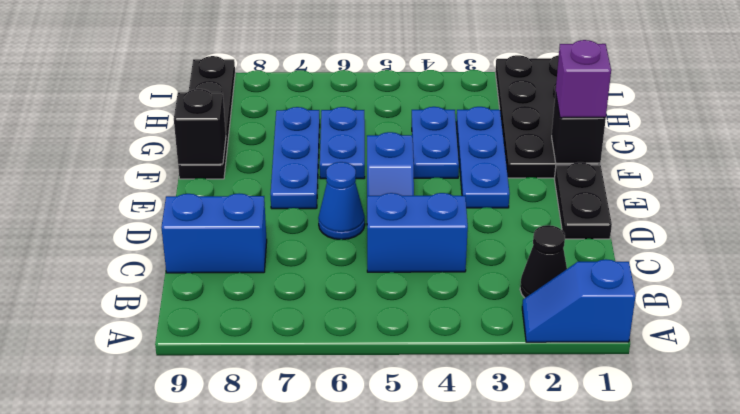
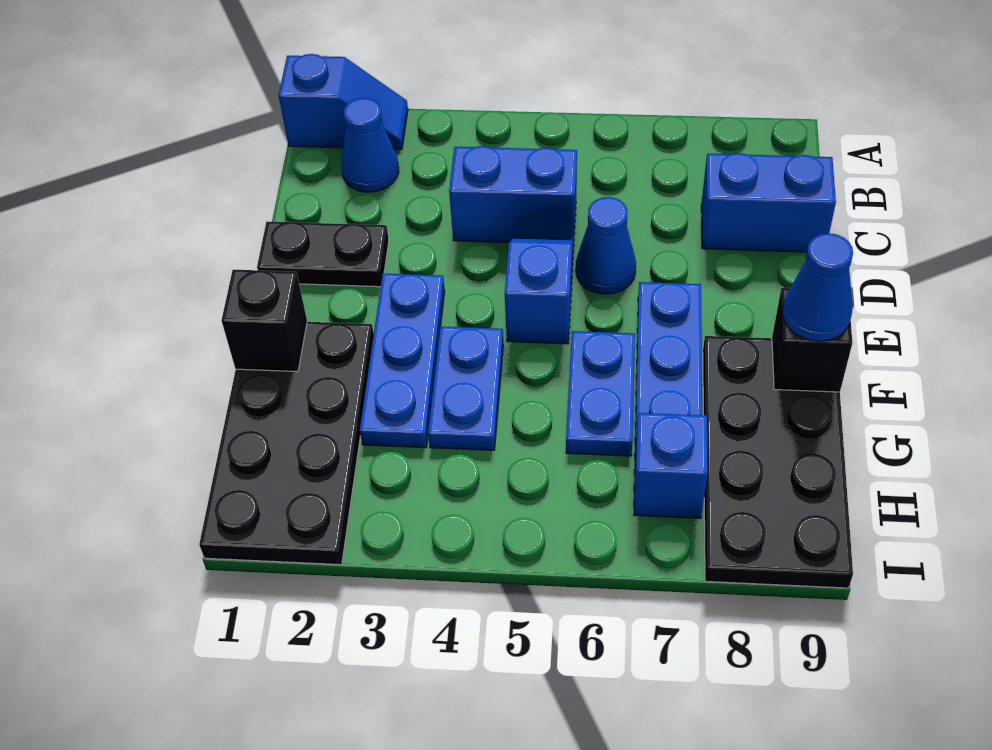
black 1x1 cone [520,225,567,298] -> blue 1x1 cone [341,98,399,192]
black 1x2 plate [554,162,612,239] -> black 1x2 plate turned to [257,222,389,287]
purple 1x1 brick [556,40,611,118] -> none
black 1x4 plate [178,56,235,179] -> black 2x4 plate [703,336,853,588]
none -> blue 1x1 cone [783,233,853,341]
none -> blue 1x1 brick [634,413,708,518]

